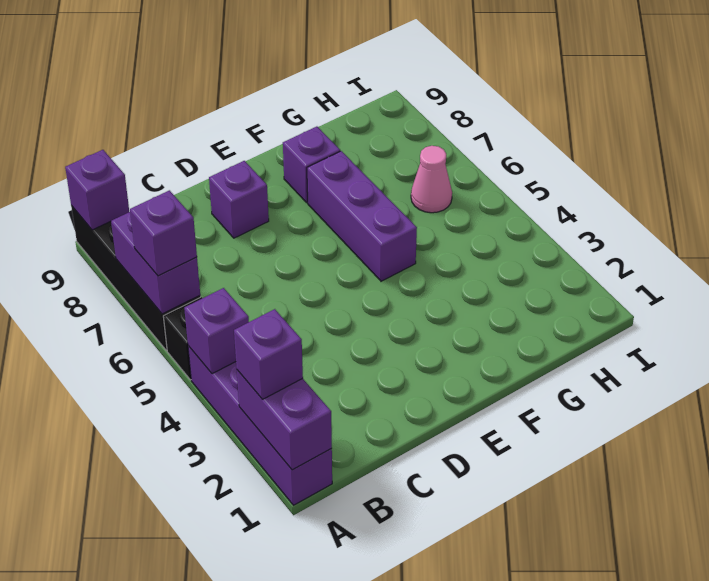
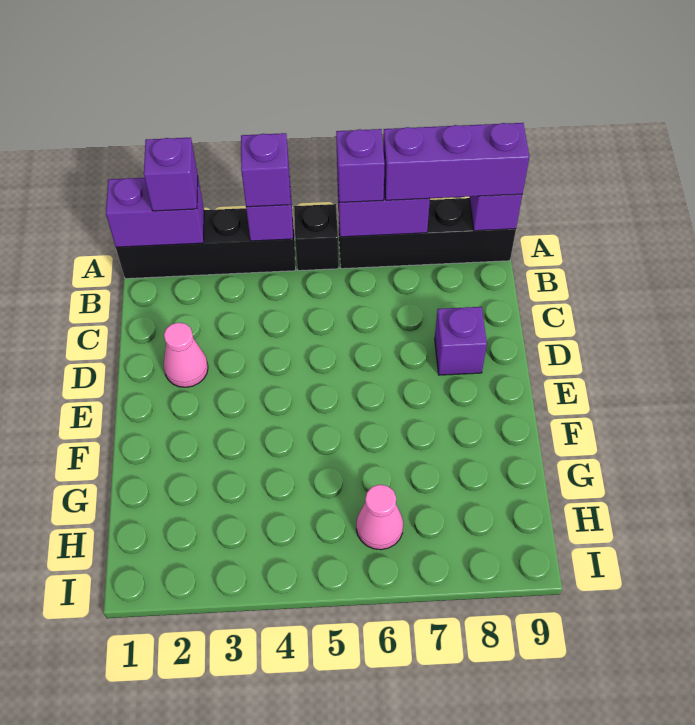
purple 1x4 brick [188,346,332,505] -> black 1x4 brick [116,208,296,279]
none -> pink 1x1 cone [164,322,208,387]
purple 1x3 brick [307,151,417,281] -> purple 1x3 brick moved to [383,123,529,200]
purple 1x1 brick [283,127,340,202] -> purple 1x1 brick moved to [241,133,290,207]

